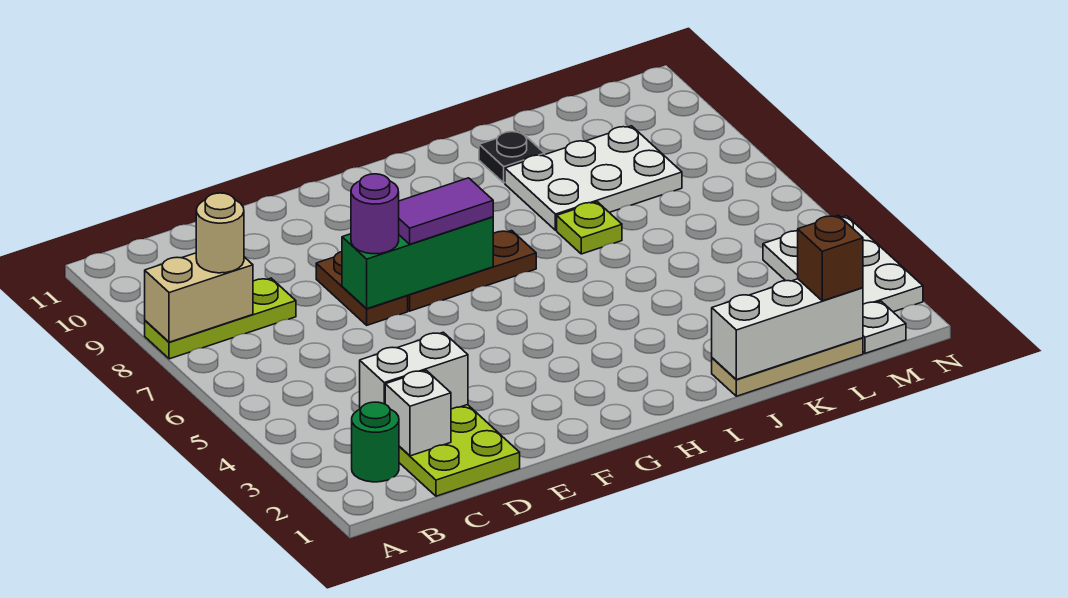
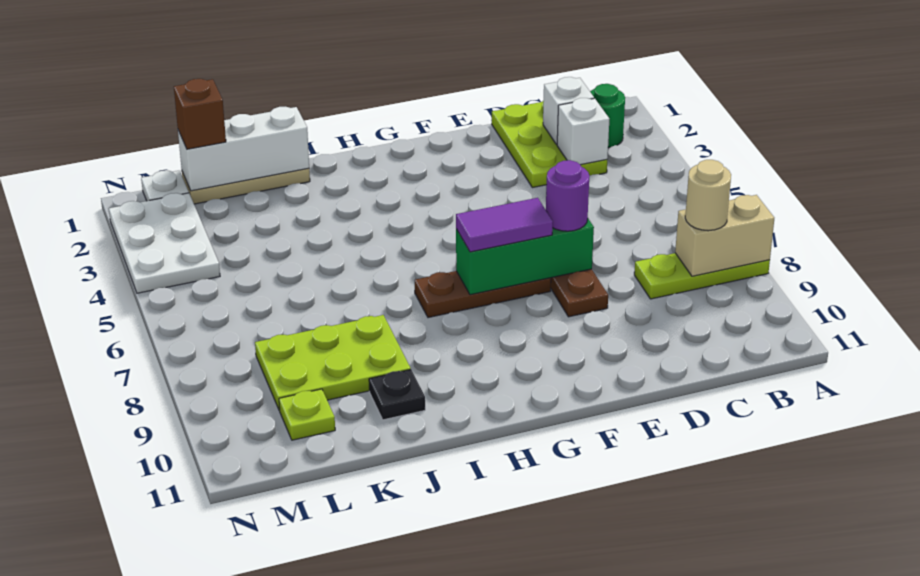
white 1x2 brick [360,332,468,409] -> white 1x1 brick [557,98,609,165]
lime 1x1 plate [557,202,622,254] -> lime 1x1 plate moved to [279,389,335,440]
white 2x3 plate [505,126,682,230] -> lime 2x3 plate [255,315,411,410]

